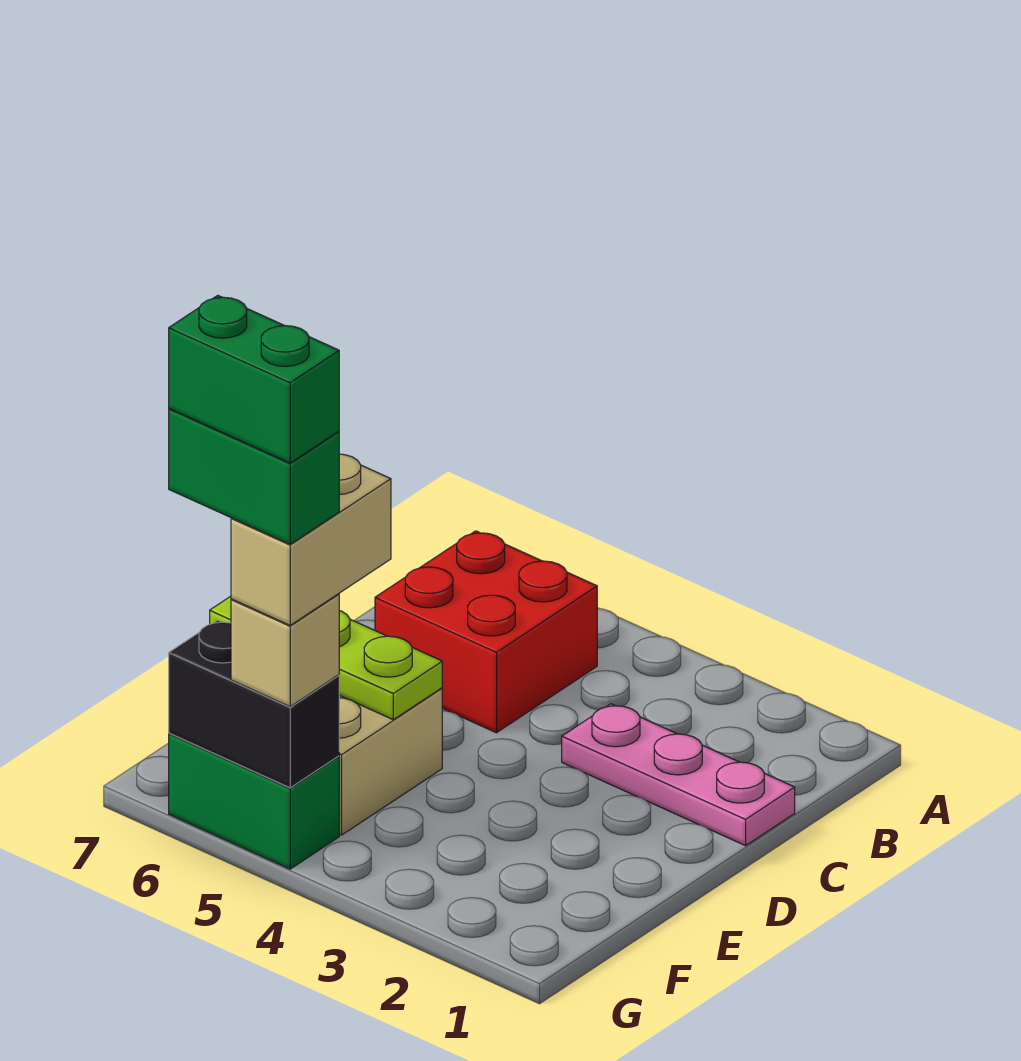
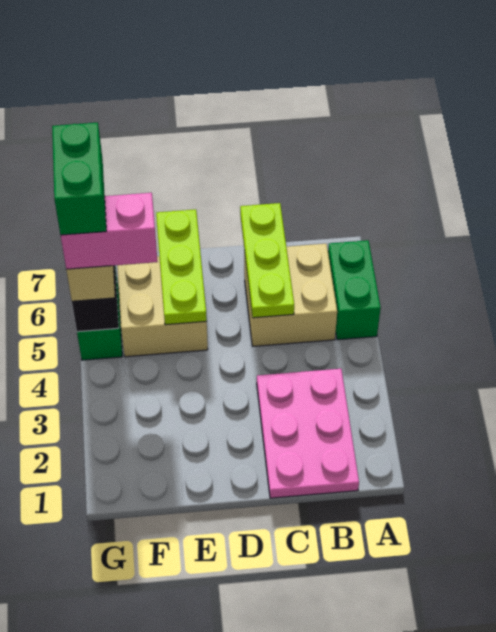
red 2x2 brick [375,531,597,733] -> tan 2x2 brick [244,244,337,346]
pink 1x3 plate [562,704,795,846] -> pink 2x3 plate [257,369,359,498]
none -> lime 1x3 plate [240,203,294,318]
tan 1x2 brick [231,454,391,625] -> pink 1x2 brick [61,193,158,269]
green 1x2 brick [169,295,339,463] -> green 1x2 brick moved to [328,240,381,340]

